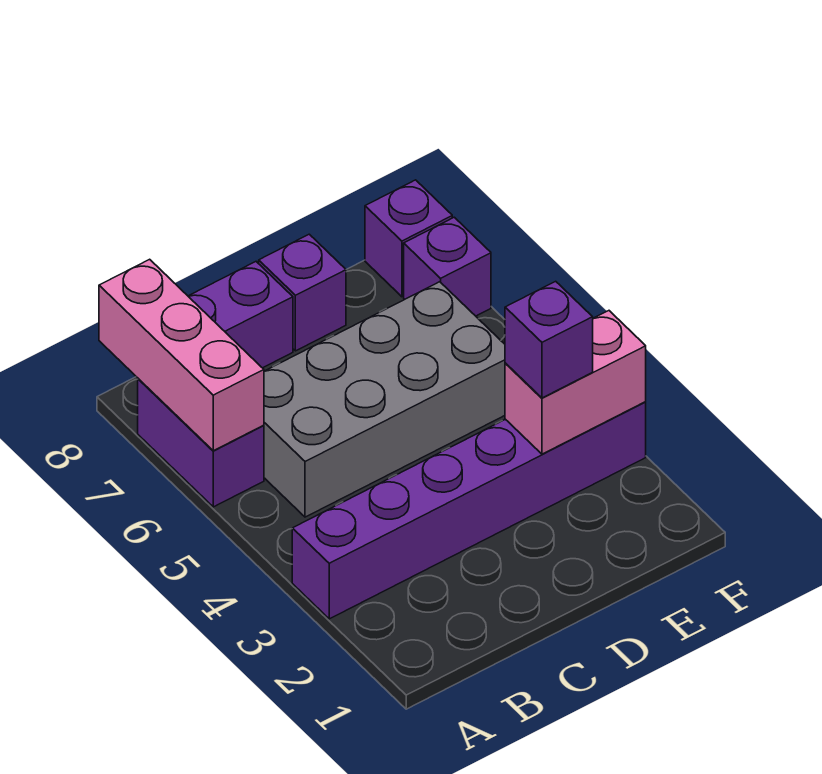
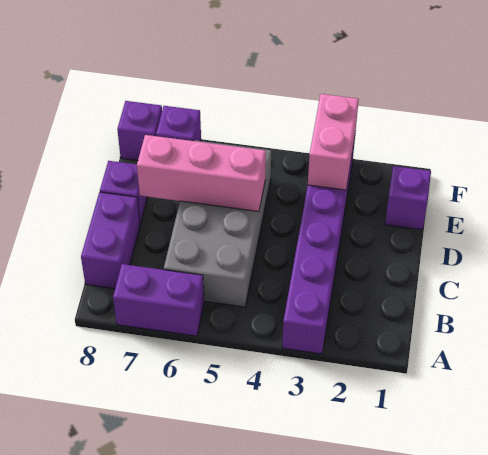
pink 1x3 brick [99,259,264,451] -> pink 1x3 brick moved to [137,135,266,212]
purple 1x1 brick [505,281,593,398] -> purple 1x1 brick moved to [385,166,431,230]

